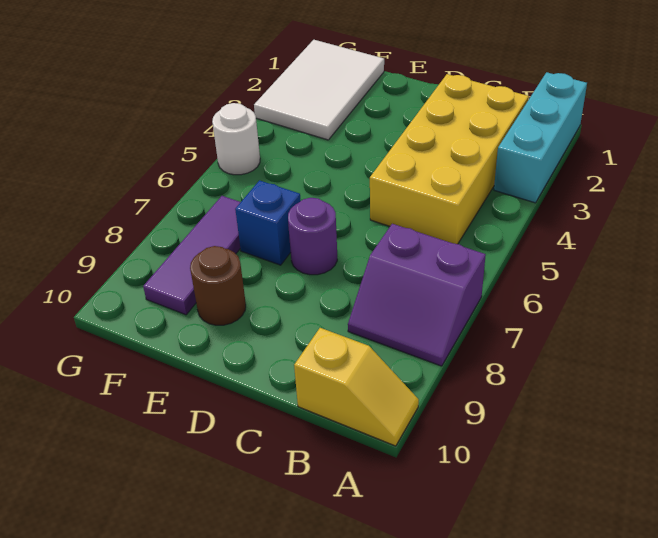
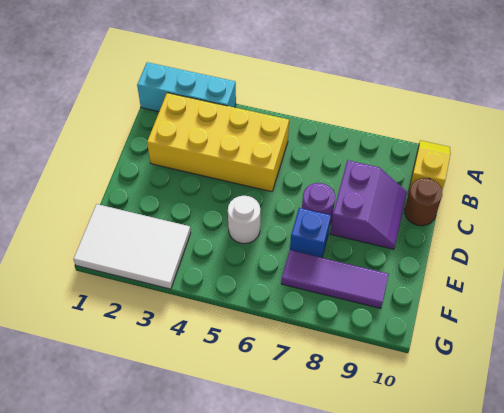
purple 2x2 slope [348,224,486,366] -> purple 2x2 slope moved to [330,160,407,249]
brown 1x1 round brick [190,246,246,325] -> brown 1x1 round brick moved to [405,178,442,226]
white 1x1 round brick [212,103,260,175] -> white 1x1 round brick moved to [228,196,260,244]

